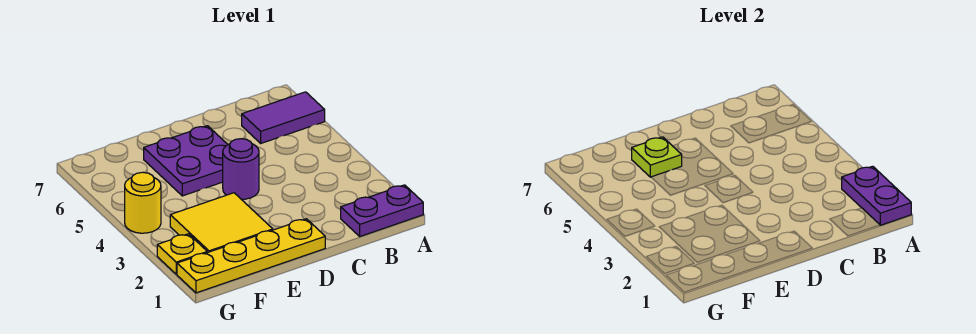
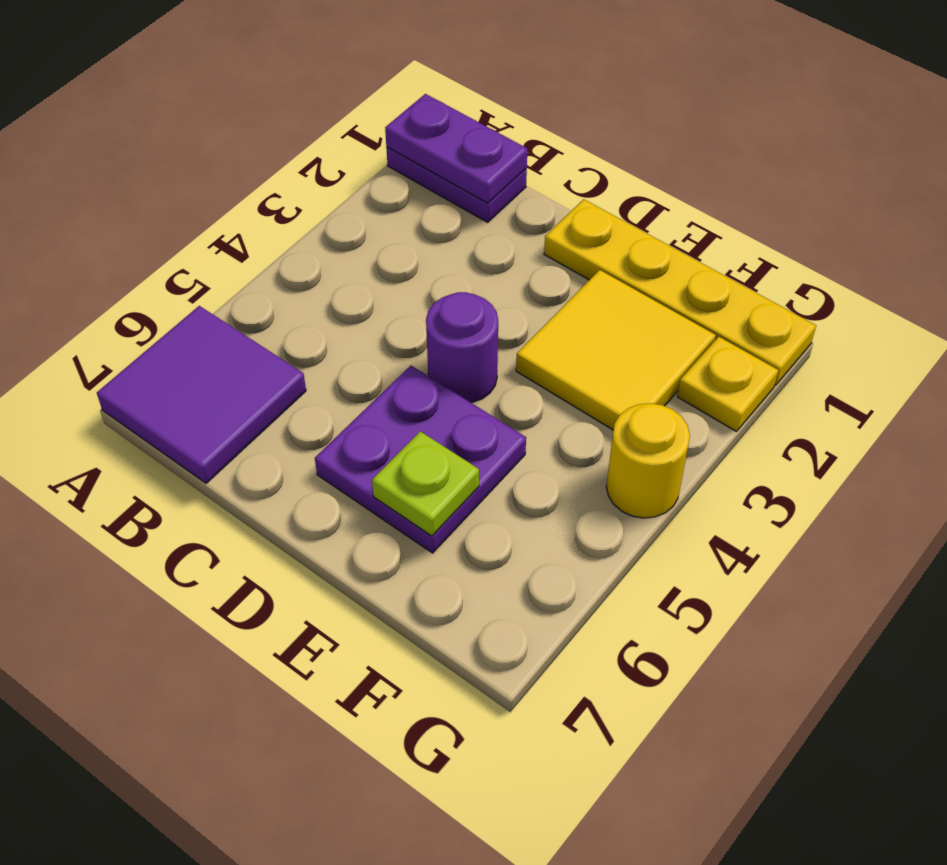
purple 1x2 plate [842,166,911,225] -> purple 1x2 plate turned to [385,94,528,203]
purple 1x2 tile [242,92,325,143] -> purple 2x2 tile [97,306,306,483]

